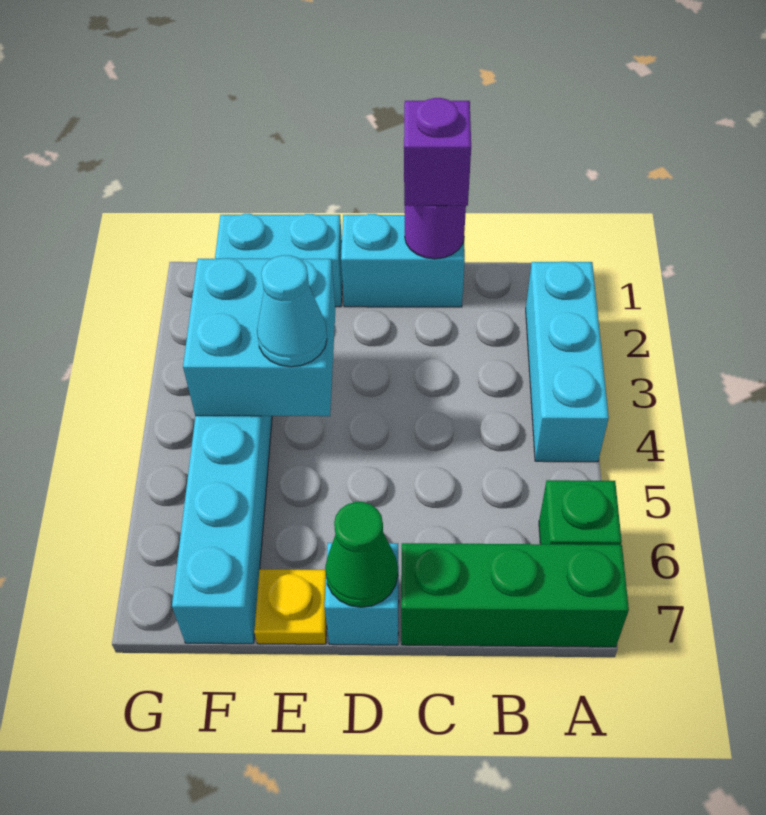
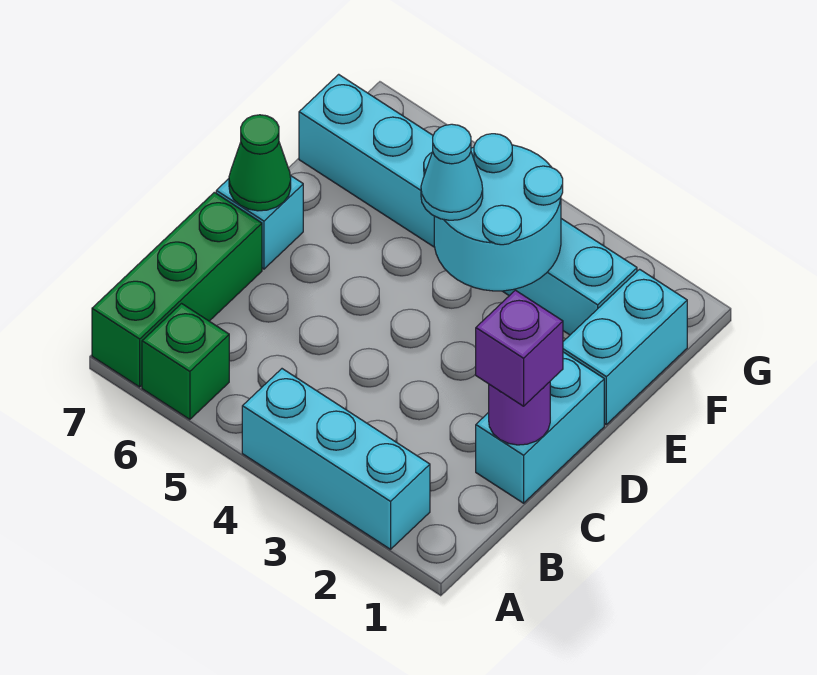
cyan 2x2 brick [183,258,335,416] -> cyan 2x2 round brick [434,134,563,291]
yellow 1x1 plate [254,569,327,644] -> none

